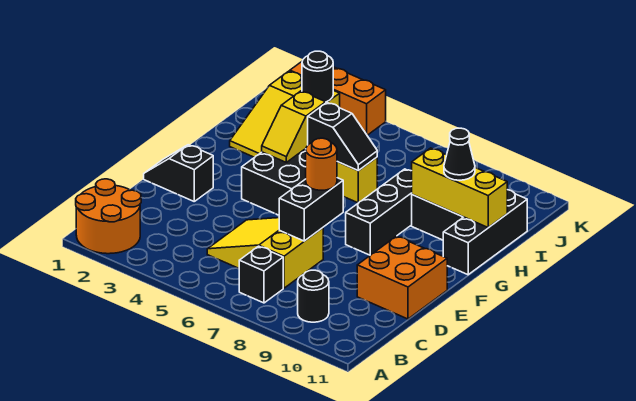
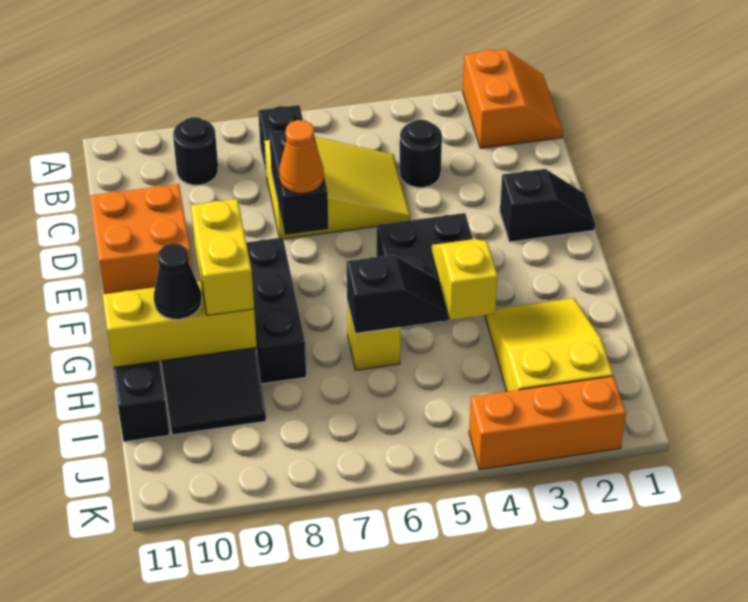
orange 2x2 round brick [76,179,141,254] -> orange 2x2 slope [463,49,563,148]
orange 1x1 round brick [306,138,337,190] -> orange 1x1 cone [279,120,324,193]
none -> yellow 1x2 brick [191,199,254,316]
black 1x2 slope [308,103,377,171] -> black 1x2 slope turned to [347,255,448,334]
black 1x1 round brick [302,51,333,102] -> black 1x1 round brick moved to [399,120,442,188]

